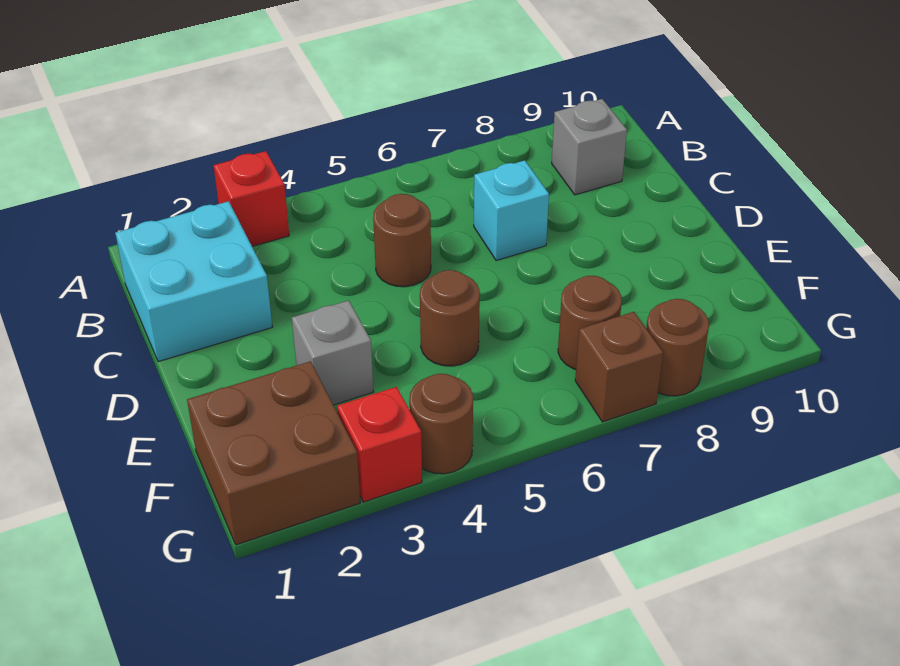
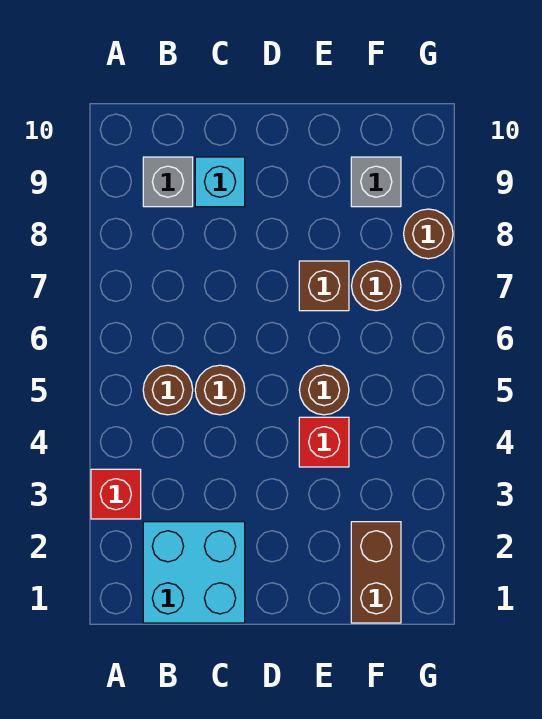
cyan 1x1 brick [474,160,549,261] -> cyan 1x1 brick moved to [195,157,245,207]
grey 1x1 brick [292,300,374,405] -> grey 1x1 brick moved to [351,157,401,207]
brown 2x2 brick [187,361,360,545] -> brown 1x2 brick [351,522,401,623]
red 1x1 brick [337,387,422,502] -> red 1x1 brick moved to [299,417,349,467]
brown 1x1 round brick [409,374,473,474] -> brown 1x1 round brick moved to [143,365,193,415]
brown 1x1 brick [575,312,663,422] -> brown 1x1 brick moved to [299,261,349,311]

